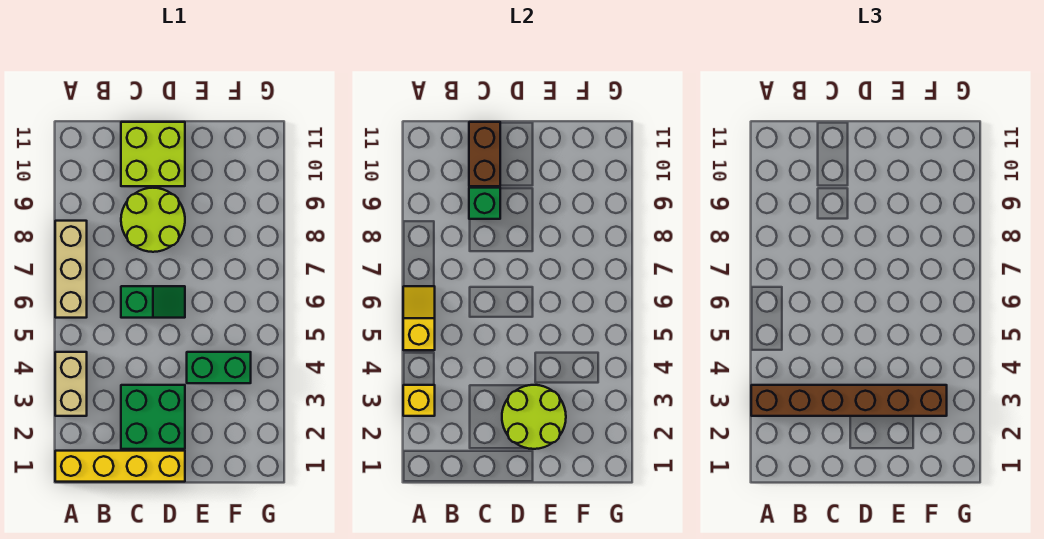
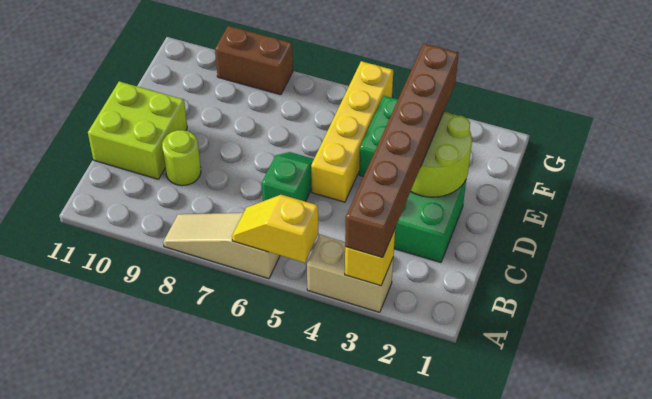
yellow 1x4 brick [55,451,185,482] -> yellow 1x4 brick moved to [311,61,393,202]
tan 1x3 brick [55,221,87,318] -> tan 1x3 slope [163,213,280,279]
lime 2x2 round brick [121,188,185,252] -> lime 1x1 round brick [162,130,201,186]
green 1x1 brick [469,188,500,219] -> none
brown 1x2 brick [469,122,500,186] -> brown 1x2 brick moved to [215,26,293,95]

